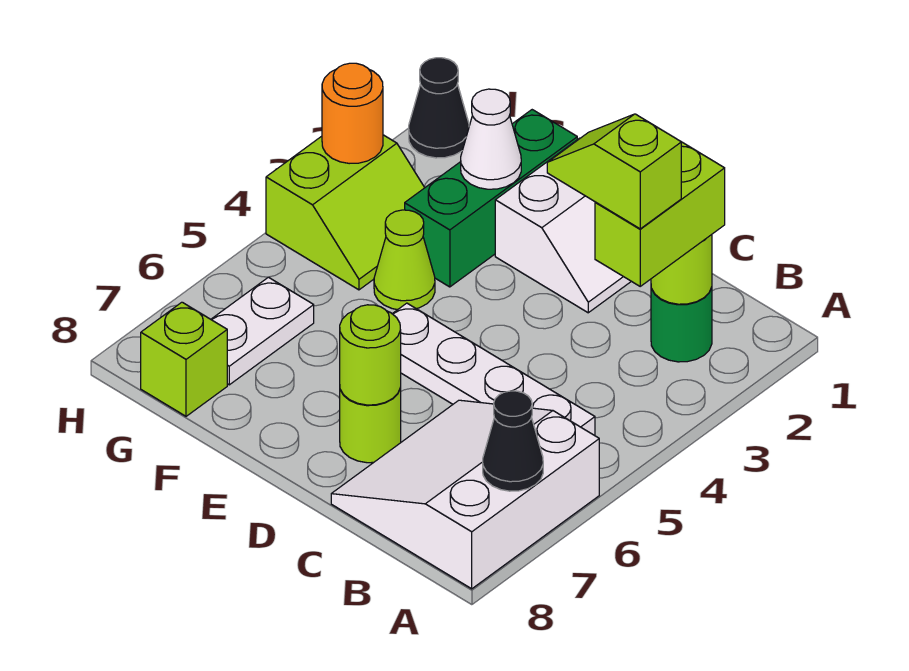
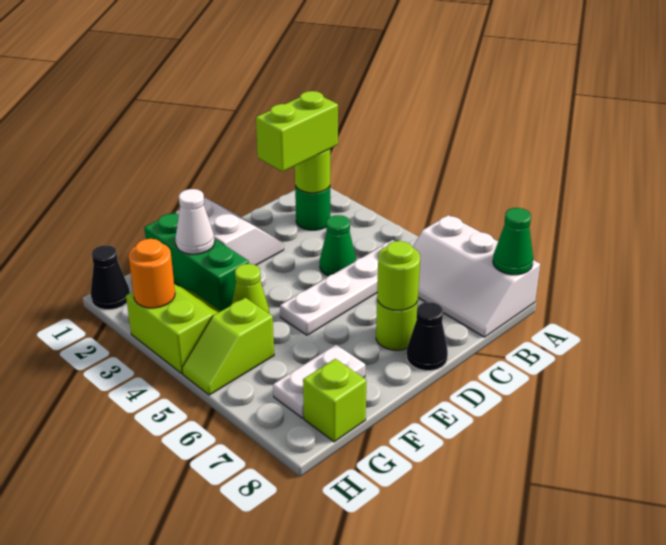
white 3x3 slope [331,400,599,589] -> white 2x3 slope [413,215,540,337]
black 1x1 cone [483,391,543,491] -> black 1x1 cone moved to [407,302,448,371]
none -> green 1x1 cone [493,208,533,275]
lime 1x2 brick [595,142,725,286] -> lime 1x2 brick turned to [256,91,338,172]
lime 1x2 slope [547,114,681,229] -> lime 1x2 slope moved to [182,298,274,395]
none -> green 1x1 cone [320,215,356,276]
white 1x2 plate [211,277,314,385] -> white 1x2 plate turned to [273,345,365,418]

